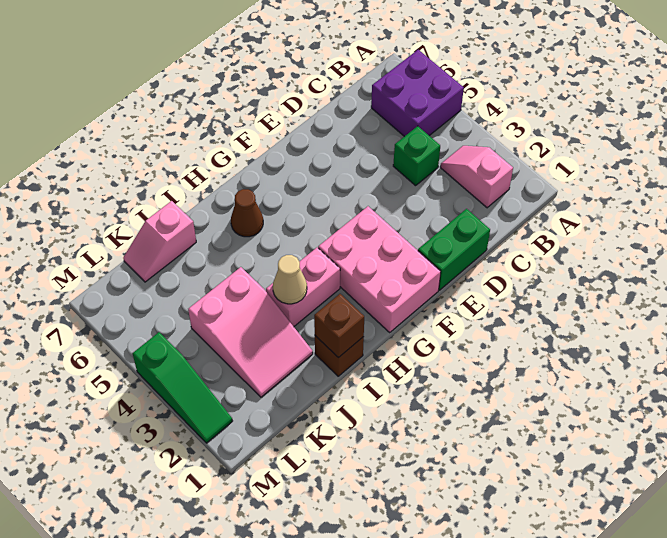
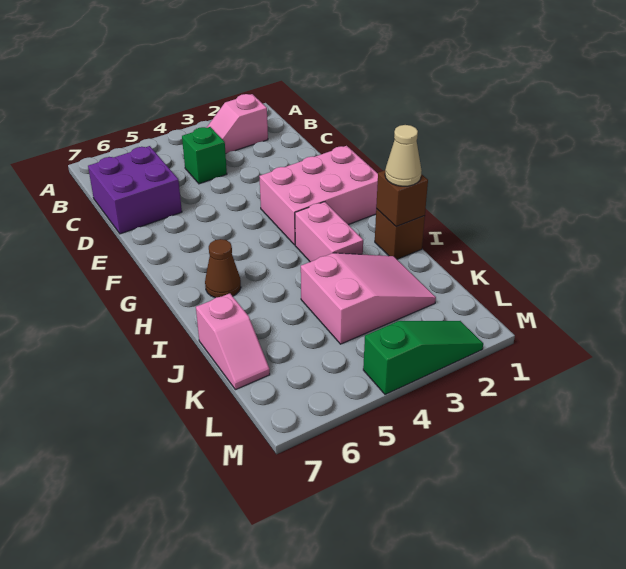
purple 2x2 brick [371,50,464,137] -> purple 2x2 brick moved to [88,146,182,234]
green 1x2 brick [418,209,490,290] -> none
tan 1x1 cone [273,255,307,304] -> tan 1x1 cone moved to [385,125,422,186]

